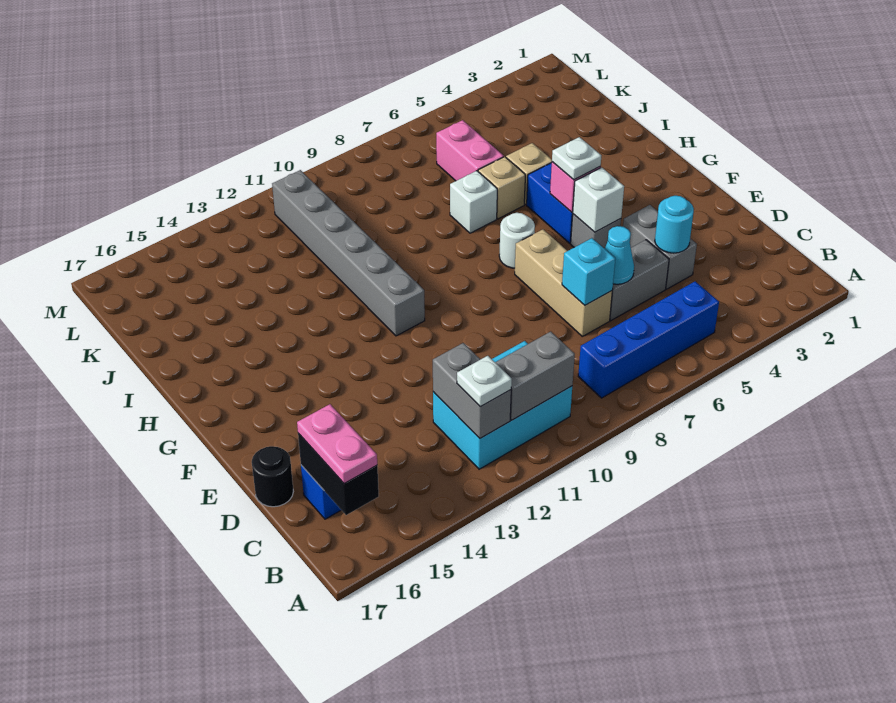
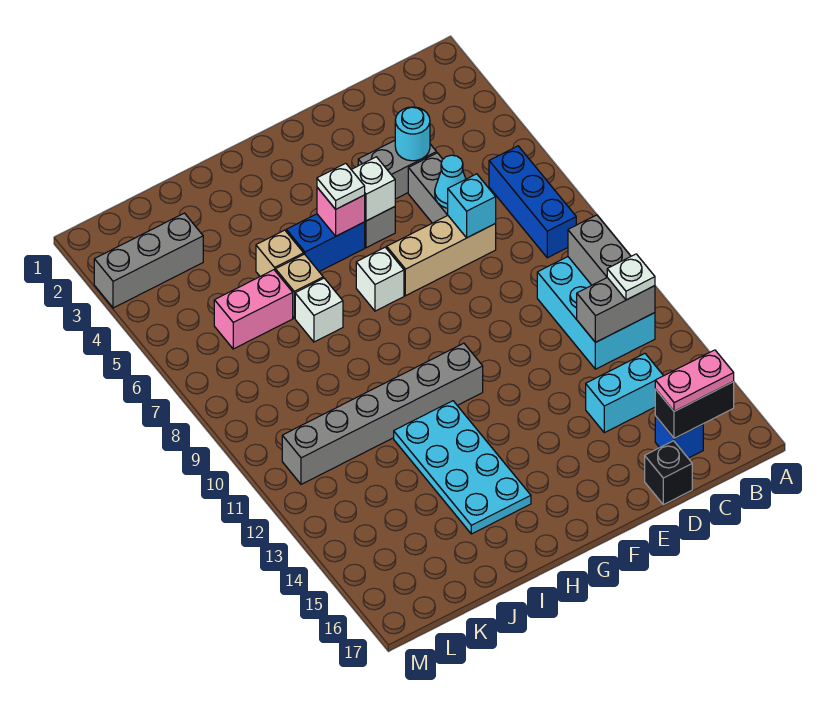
blue 1x4 brick [578,281,719,398] -> blue 1x3 brick [489,146,576,258]
none -> cyan 1x2 brick [586,353,663,433]
black 1x1 round brick [252,446,293,507] -> black 1x1 brick [645,441,692,505]
white 1x1 round brick [499,213,535,268] -> white 1x1 brick [356,247,404,311]
none -> cyan 2x4 plate [394,401,531,534]
none -> grey 1x3 brick [94,213,203,308]

